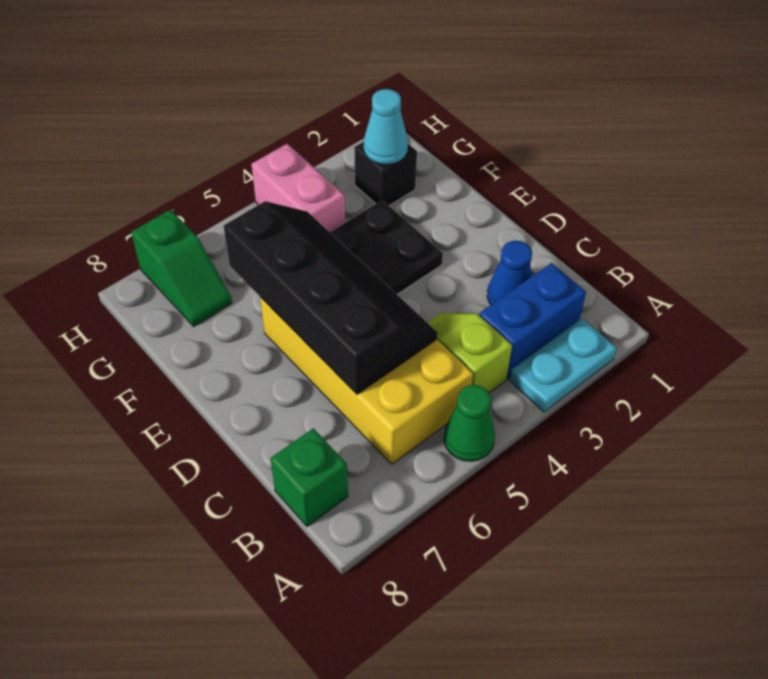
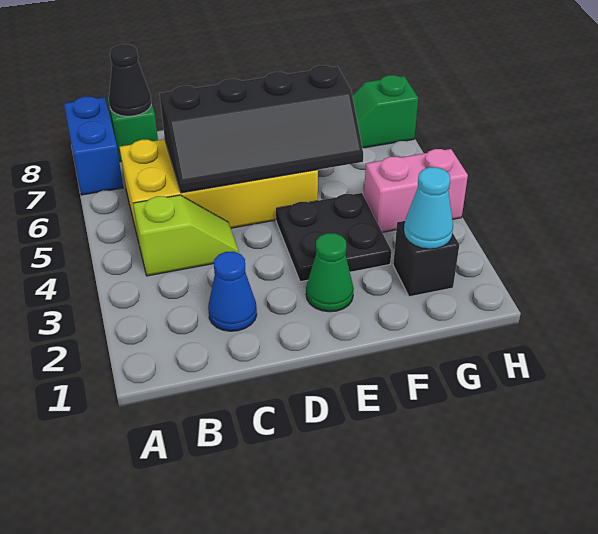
cyan 1x2 plate [510,318,617,412] -> none
green 1x1 cone [444,385,495,461] -> green 1x1 cone moved to [306,233,354,312]
blue 1x2 brick [479,263,586,379] -> blue 1x2 brick moved to [64,97,123,195]
none -> black 1x1 cone [109,44,151,116]

